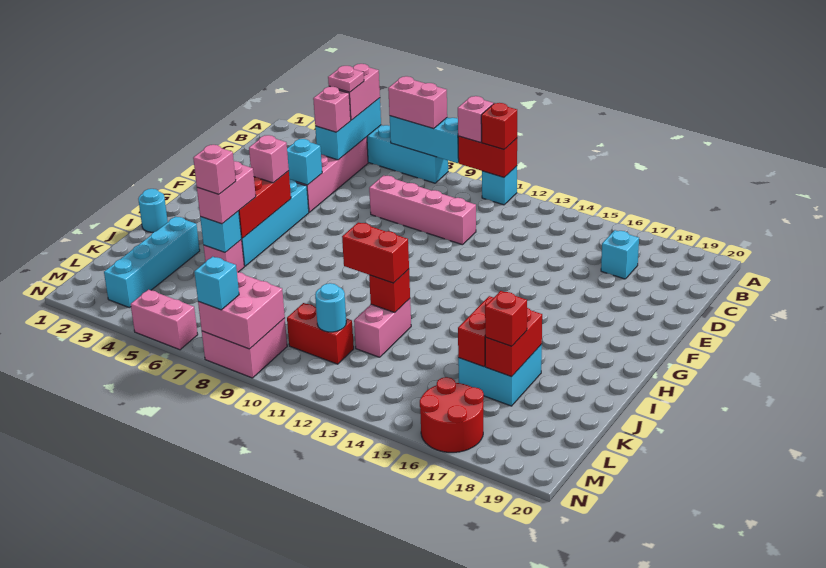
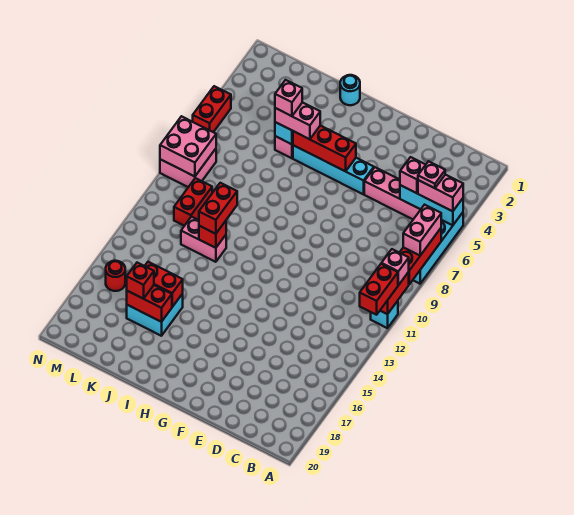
cyan 1x3 brick [390,116,459,163] -> red 1x3 brick [399,228,441,284]
red 1x1 brick [481,103,517,149] -> red 1x2 brick [360,264,398,315]
cyan 1x1 brick [601,230,639,279] -> none
pink 1x4 brick [369,175,476,245] -> none
cyan 1x1 brick [287,139,322,185] -> none
pink 1x1 brick [249,135,289,183] -> none
cyan 1x4 brick [104,217,200,308] -> none
cyan 1x1 round brick [315,283,346,332] -> none
red 2x2 round brick [420,377,484,452] -> red 1x1 round brick [106,261,125,291]
pink 1x2 brick [131,290,198,350] -> red 1x2 brick [193,86,231,132]
cyan 1x1 brick [194,257,239,310] -> none

